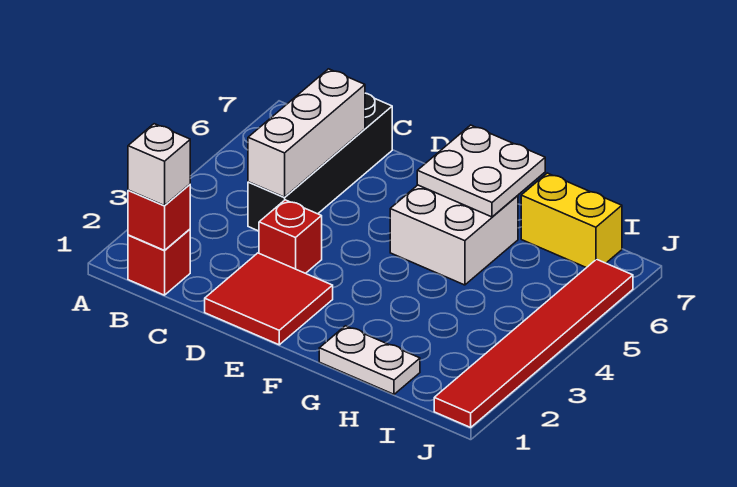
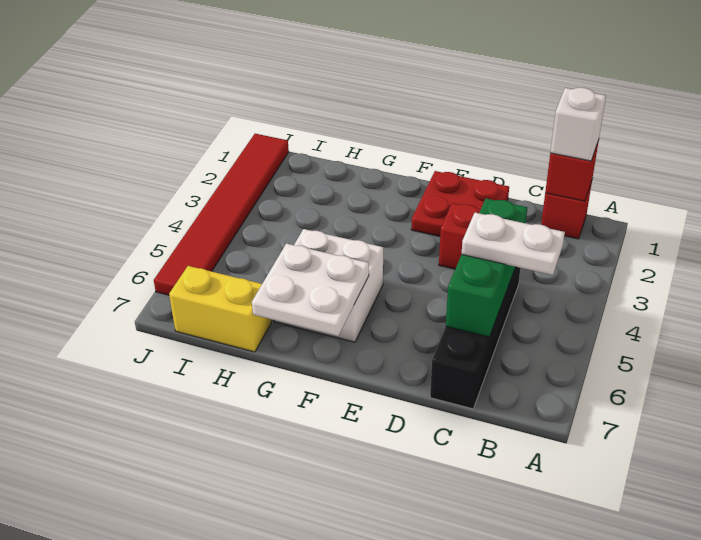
white 1x3 brick [248,69,365,197] -> green 1x3 brick [446,199,527,337]
red 2x2 tile [205,253,333,345] -> red 2x2 plate [411,171,509,237]
white 1x2 plate [319,326,420,394] -> white 1x2 plate moved to [462,213,565,275]

